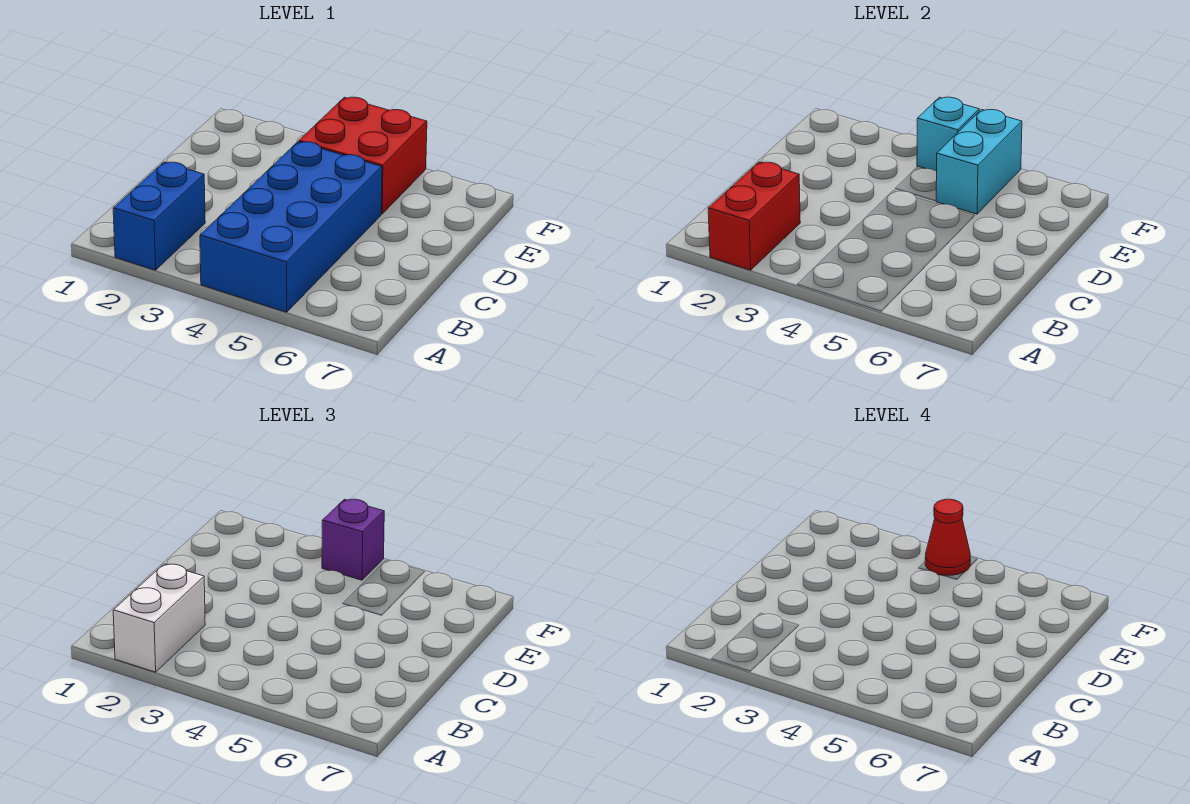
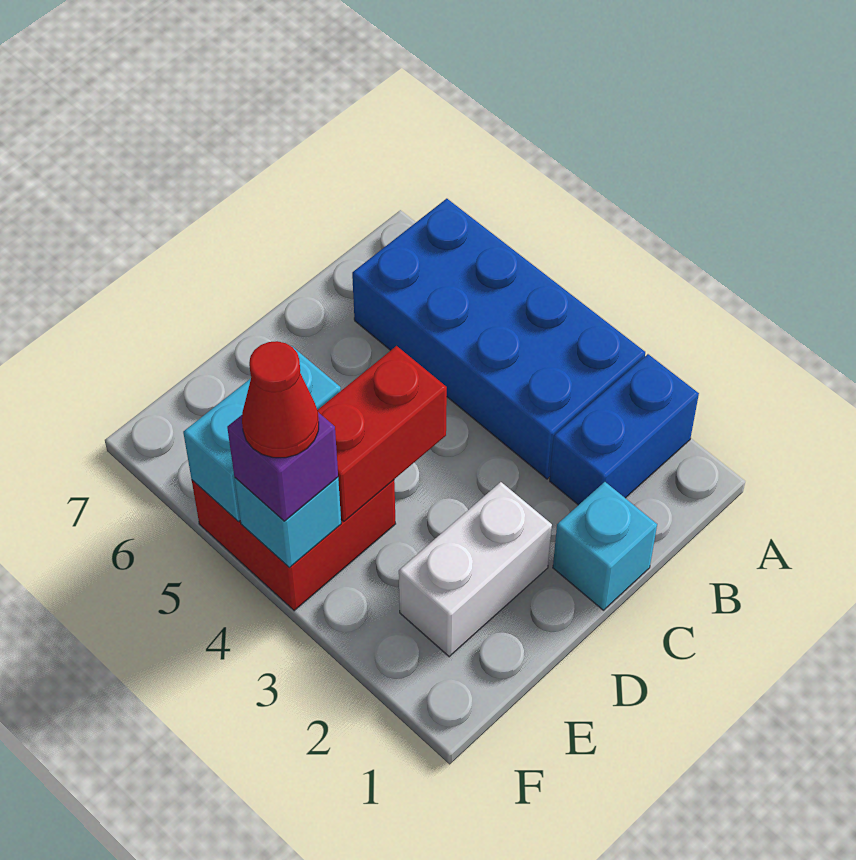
red 1x2 brick [708,162,800,270] -> red 1x2 brick moved to [318,346,447,521]
white 1x2 brick [113,564,205,672] -> white 1x2 brick moved to [399,482,552,657]
blue 2x4 brick [200,142,382,312] -> blue 2x4 brick turned to [352,199,645,479]
none -> cyan 1x1 brick [553,482,657,610]

